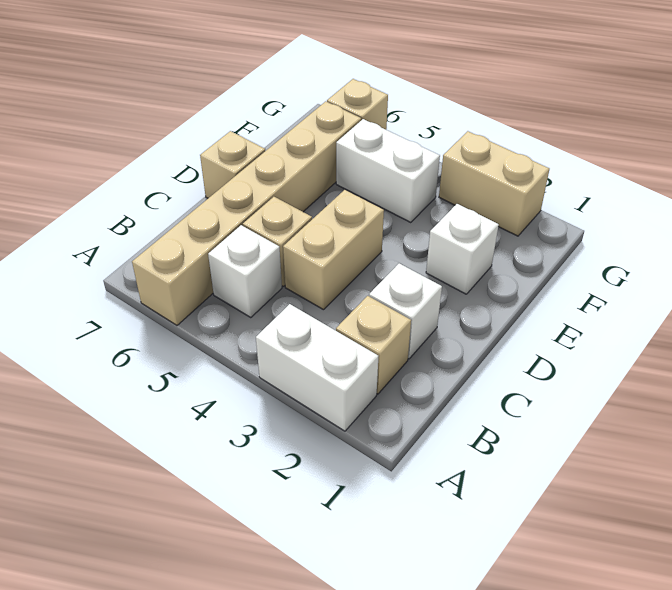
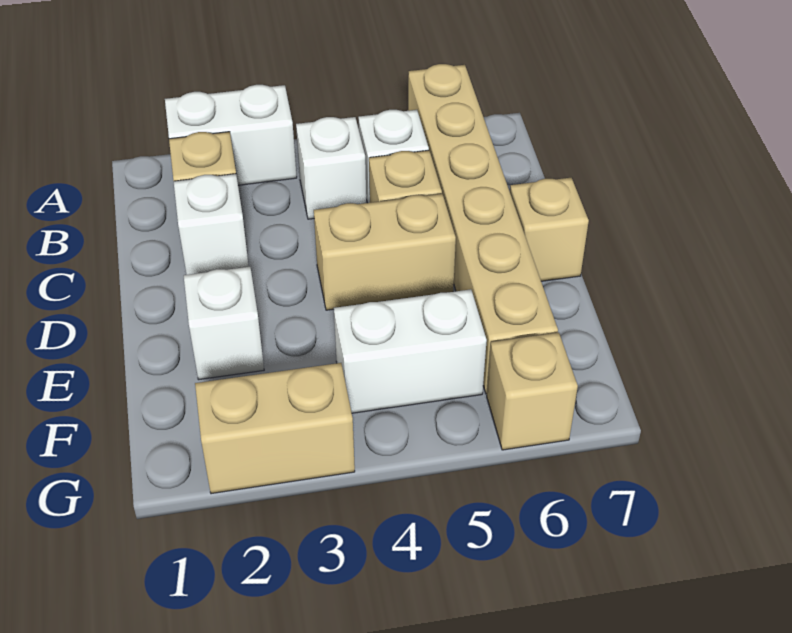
none -> white 1x1 brick [296,117,366,219]
tan 1x2 brick [283,190,384,310] -> tan 1x2 brick turned to [314,194,456,310]

